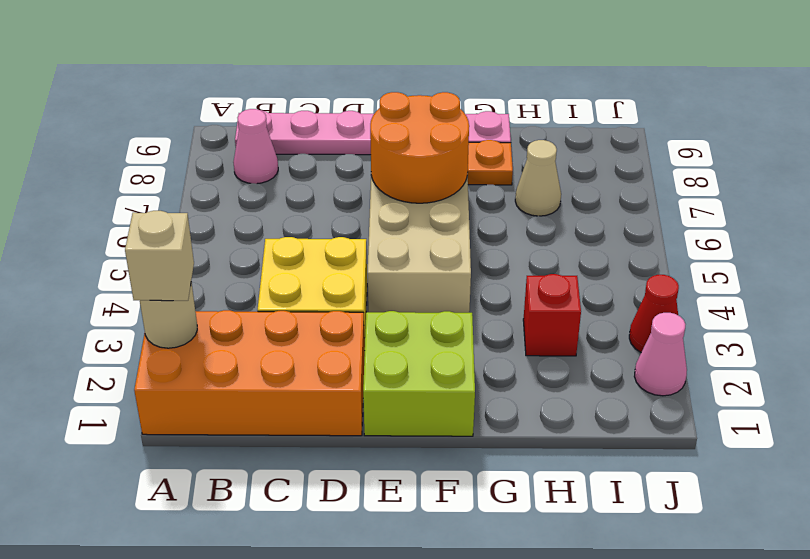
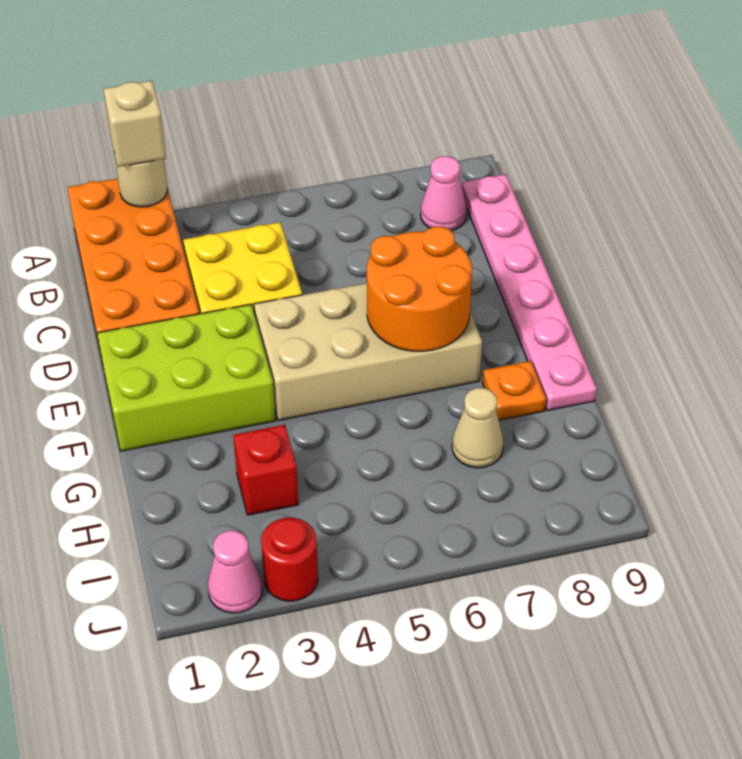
lime 2x2 brick [363,311,475,436] -> lime 2x3 brick [97,304,275,451]
red 1x1 cone [629,275,679,352] -> red 1x1 round brick [261,517,318,601]

